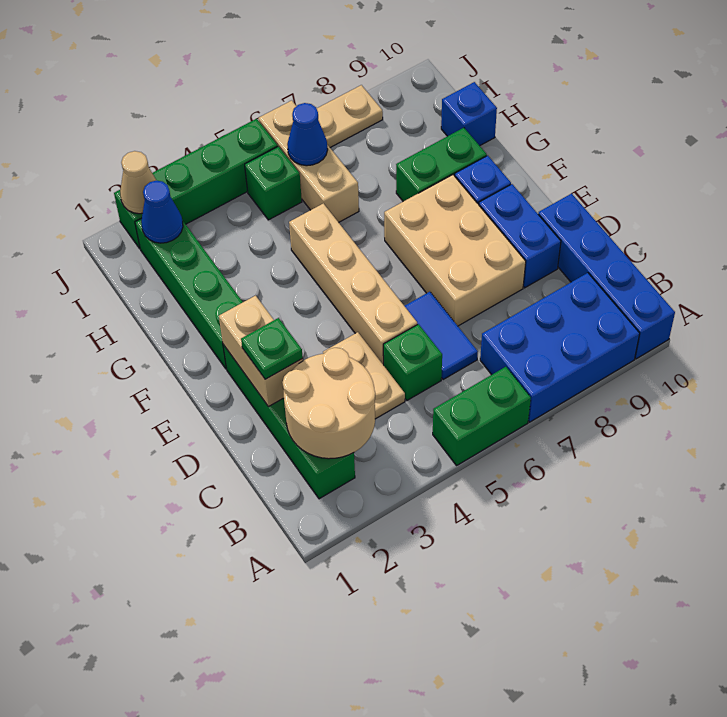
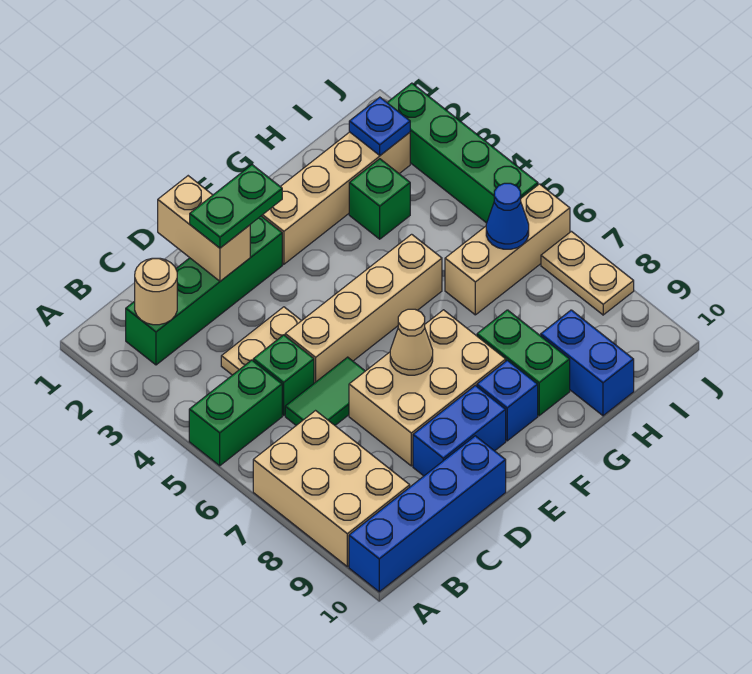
green 1x2 brick [433,367,531,465] -> green 1x2 brick turned to [189,360,282,466]
blue 2x3 brick [480,273,640,422] -> tan 2x3 brick [253,411,410,567]
tan 2x2 round brick [282,348,375,459] -> tan 1x1 round brick [135,258,177,325]
blue 1x2 tile [405,292,478,380] -> green 1x2 tile [285,357,365,425]
tan 1x2 brick [219,296,303,407] -> tan 1x2 brick turned to [158,176,250,281]
green 1x1 plate [241,318,303,379] -> green 1x2 plate [190,165,282,248]
green 1x4 brick [135,218,243,369] -> tan 1x4 brick [262,132,410,264]
blue 1x1 brick [441,82,497,146] -> blue 1x2 brick [541,310,634,416]
blue 1x1 cone [141,180,183,243] -> blue 1x1 plate [349,97,410,155]
green 1x1 brick [245,146,302,220] -> green 1x1 brick moved to [349,159,410,239]
tan 1x1 cone [120,151,156,214] -> tan 1x1 cone moved to [390,309,433,375]

